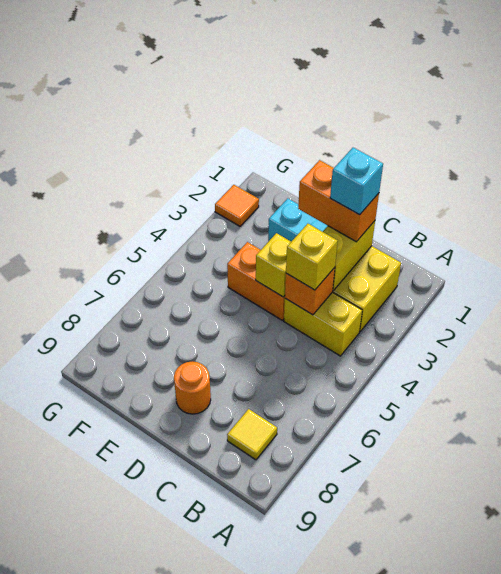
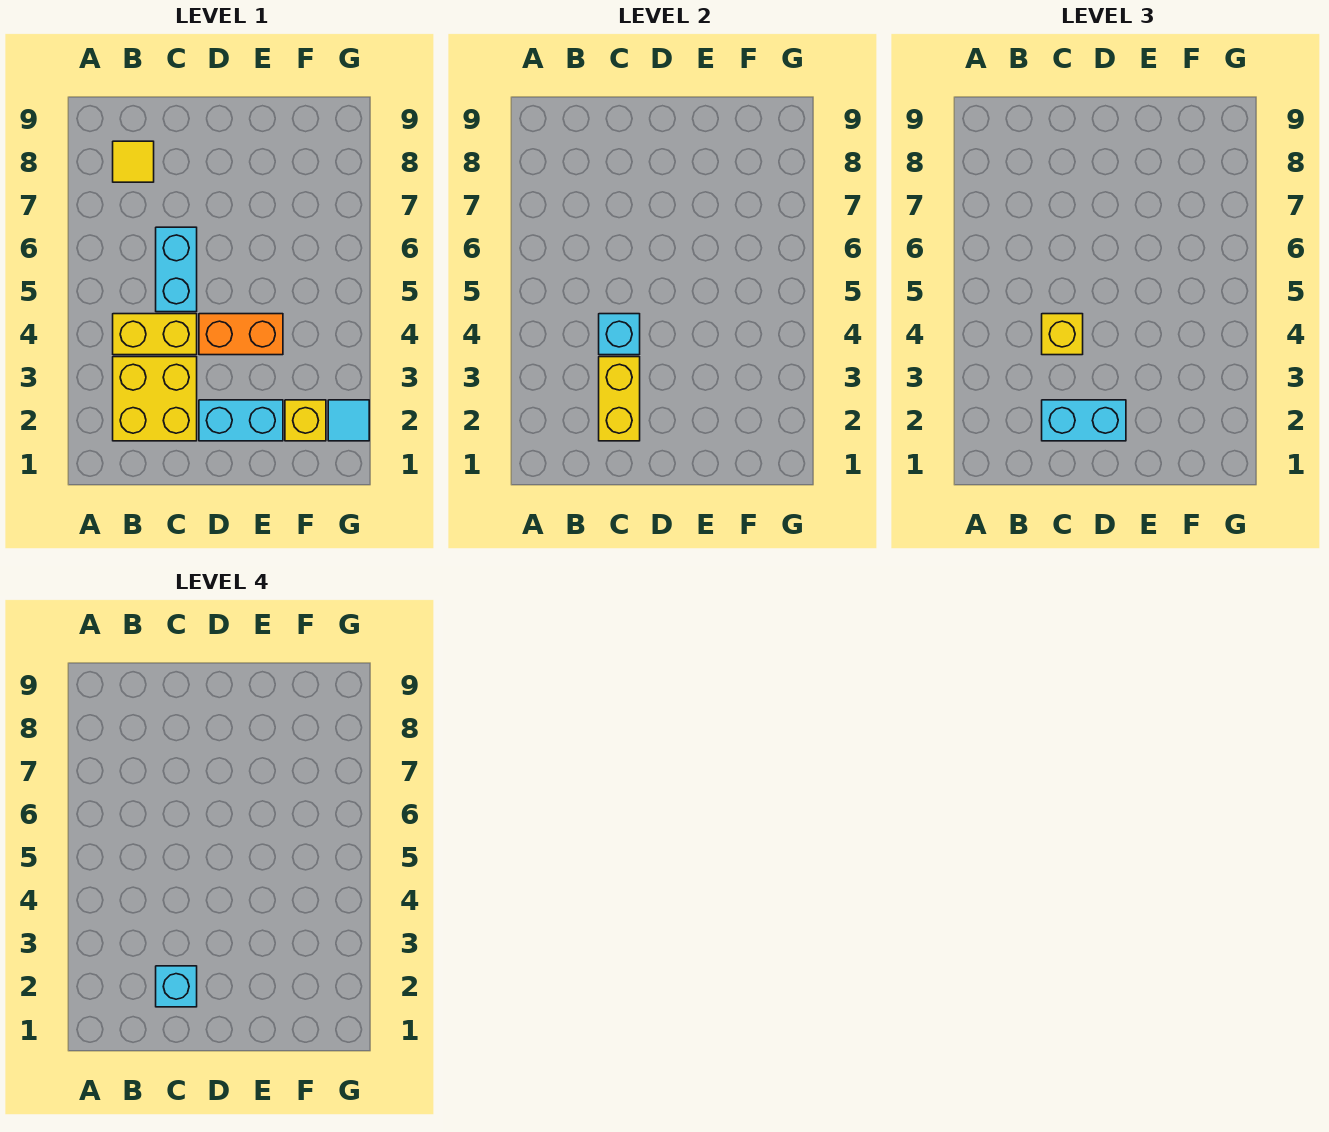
orange 1x2 brick [298,160,379,242] -> cyan 1x2 brick [1042,400,1126,441]
orange 1x1 brick [285,268,335,315] -> cyan 1x1 brick [599,314,640,355]
none -> cyan 1x2 brick [156,227,197,312]
yellow 1x1 brick [256,233,291,297] -> yellow 1x1 brick moved to [285,400,326,441]
orange 1x1 round brick [174,361,211,414] -> none
orange 1x1 tile [215,185,259,226] -> cyan 1x1 tile [328,400,369,441]

